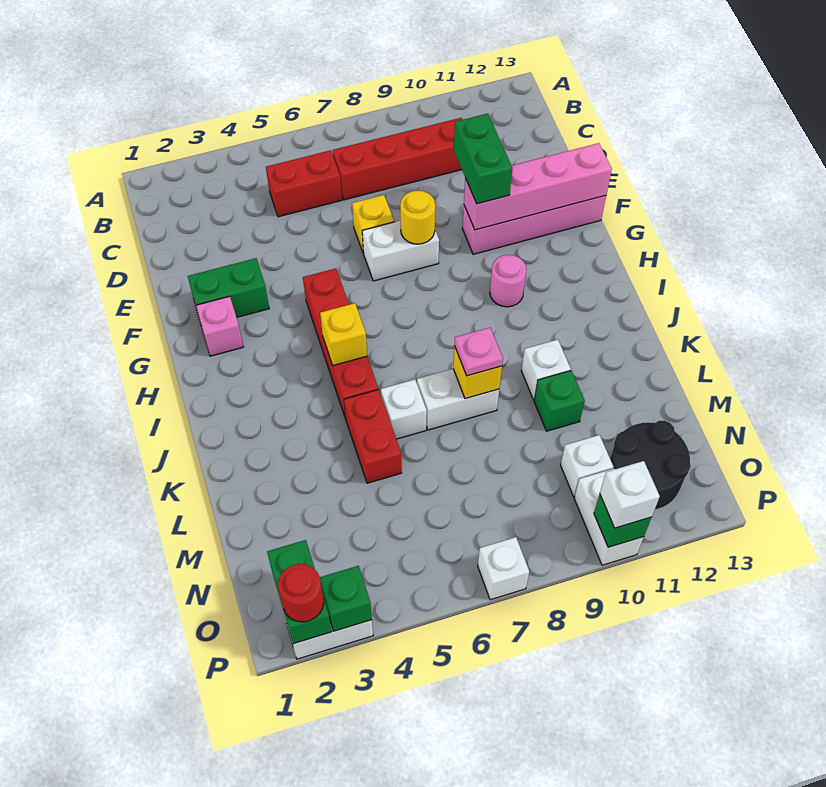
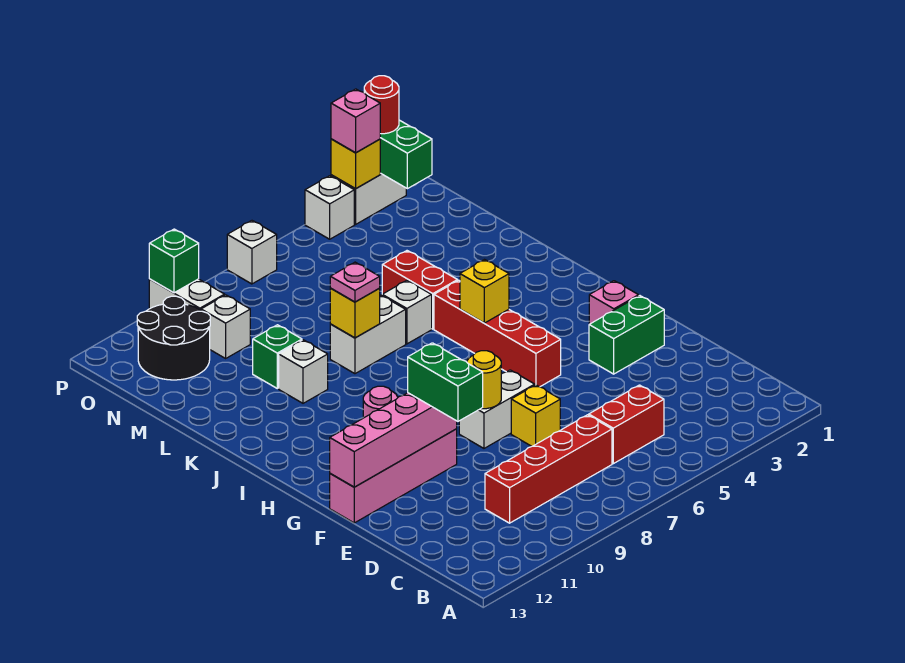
green 1x1 brick [320,566,372,631] -> yellow 1x1 brick [331,139,380,189]
none -> pink 1x1 brick [331,89,380,153]
white 1x1 brick [600,461,660,528] -> white 1x1 brick moved to [305,176,354,239]

